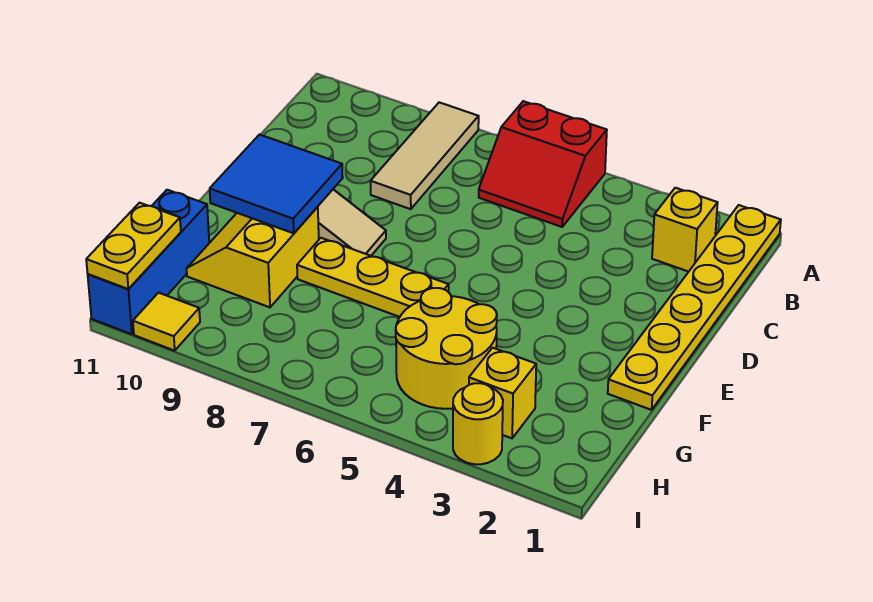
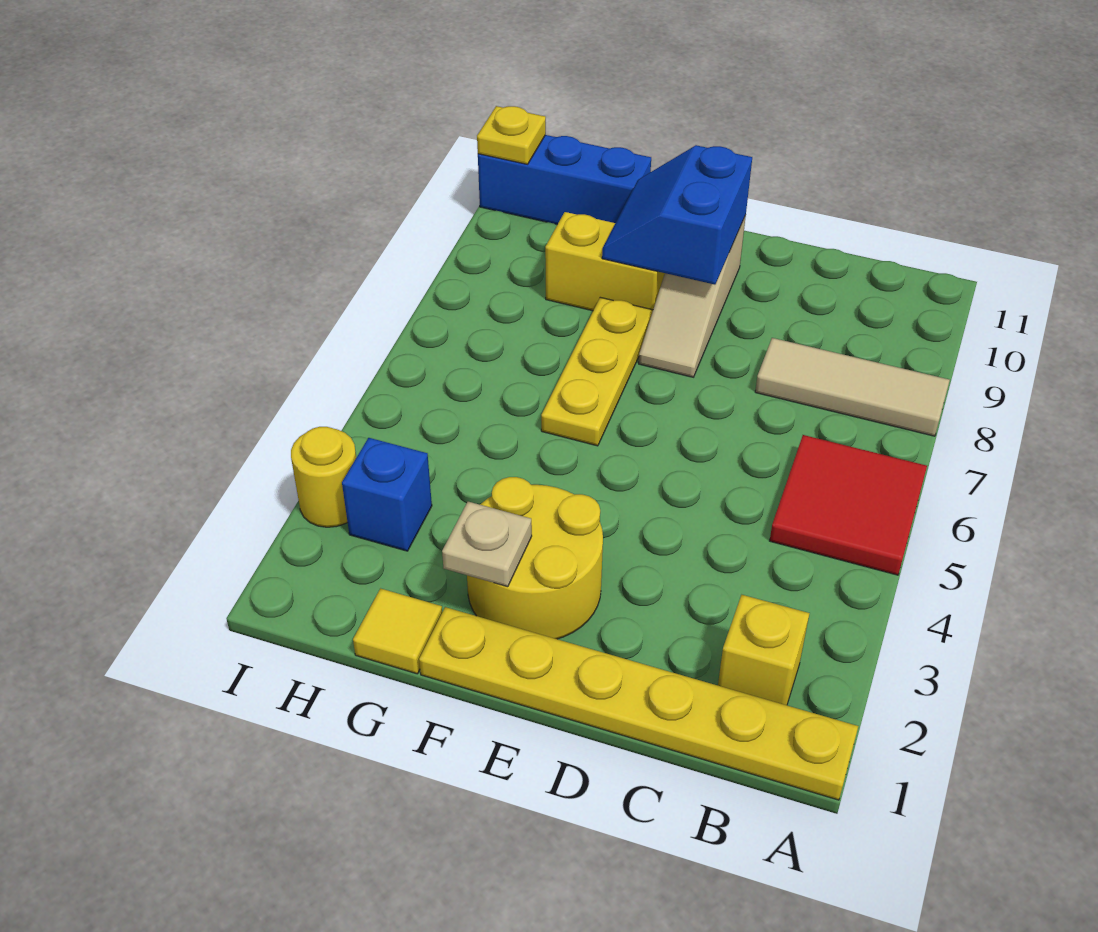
red 2x2 slope [479,101,607,227] -> red 2x2 tile [770,435,927,575]
blue 2x2 tile [210,135,343,233] -> blue 2x2 slope [602,145,752,285]
none -> tan 1x1 plate [442,502,532,587]
yellow 2x2 round brick [396,288,497,409] -> yellow 2x2 round brick moved to [467,477,603,639]
yellow 1x1 brick [469,348,536,438] -> blue 1x1 brick [342,438,432,551]
yellow 1x2 plate [86,203,181,289] -> yellow 1x1 plate [477,106,546,164]
yellow 1x1 tile [133,293,200,351] -> yellow 1x1 tile moved to [353,588,442,674]

